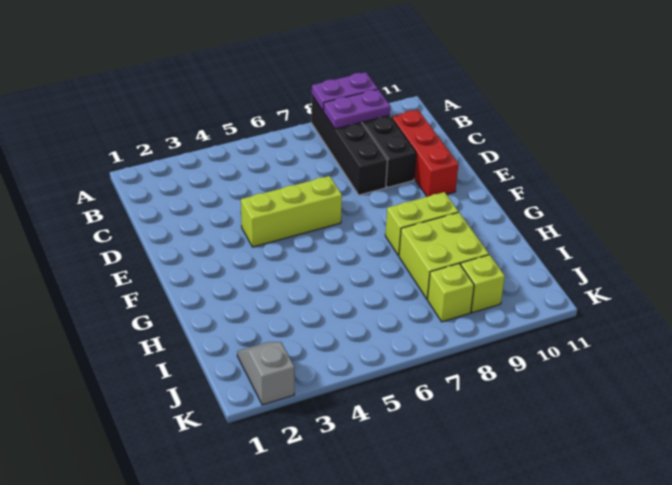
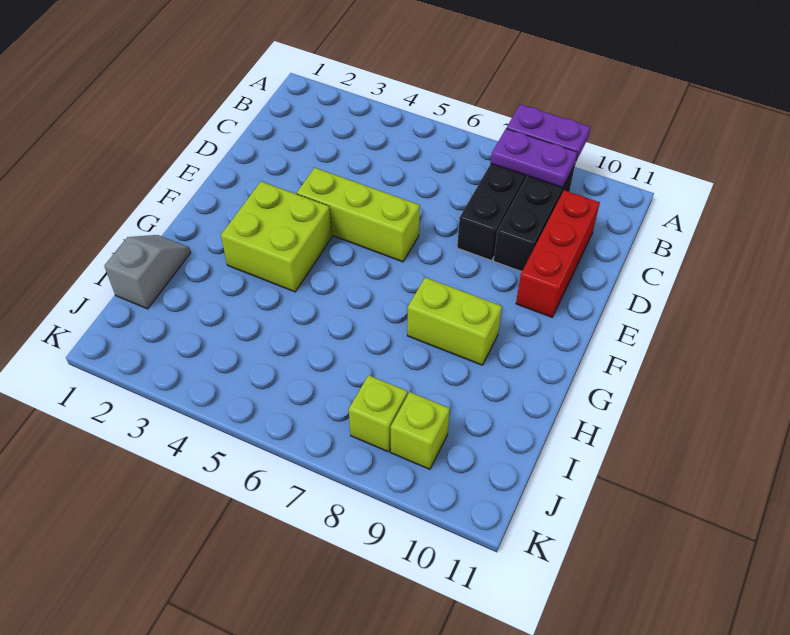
lime 2x2 brick [399,212,489,299] -> lime 2x2 brick moved to [221,181,332,292]
grey 1x2 slope [237,342,295,405] -> grey 1x2 slope moved to [104,235,191,309]

